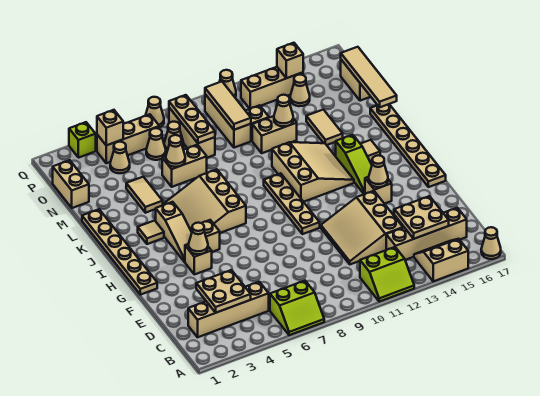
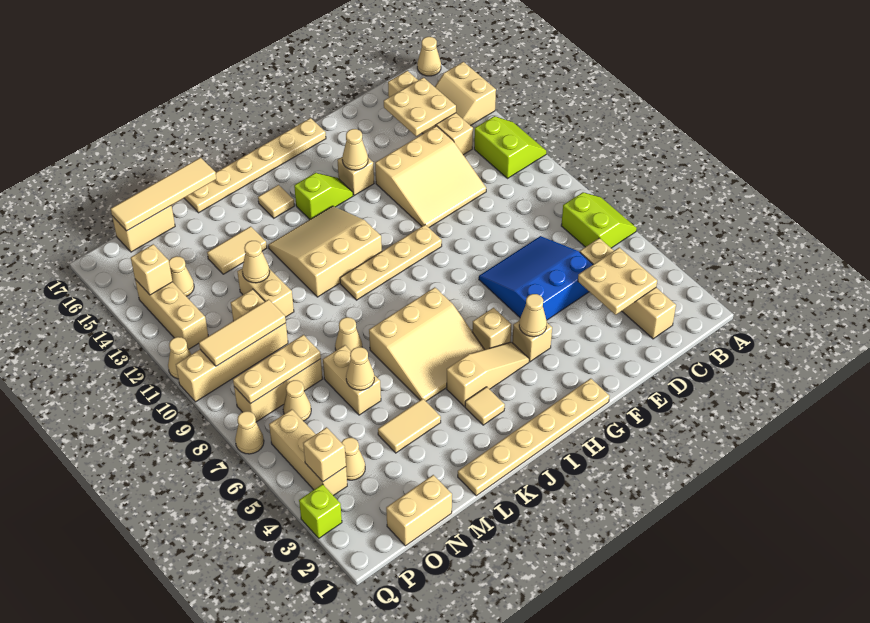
none -> blue 3x3 slope [479,236,593,320]
lime 1x3 slope [336,135,372,194] -> lime 1x2 slope [294,173,353,219]
tan 1x3 brick [205,94,251,148] -> tan 1x4 brick [176,323,288,402]
tan 1x1 cone [146,128,166,160] -> tan 1x1 cone moved to [335,317,362,351]

